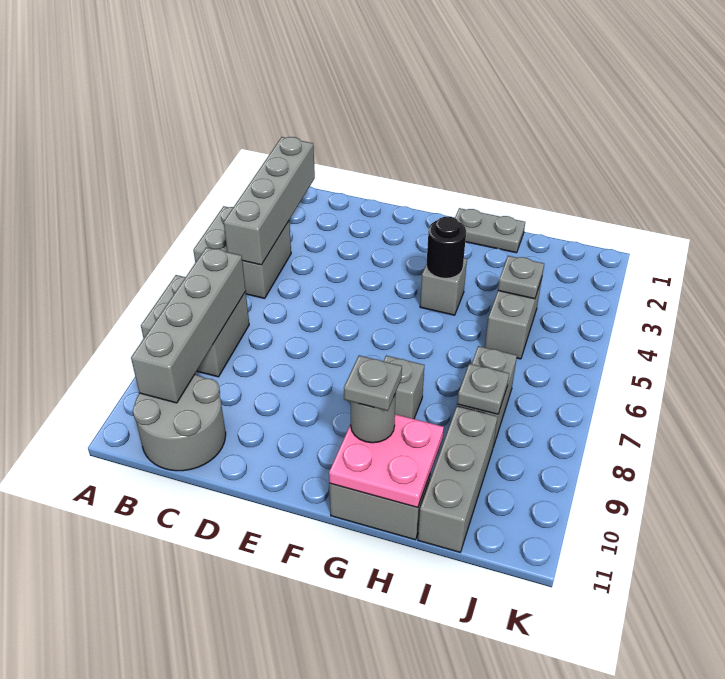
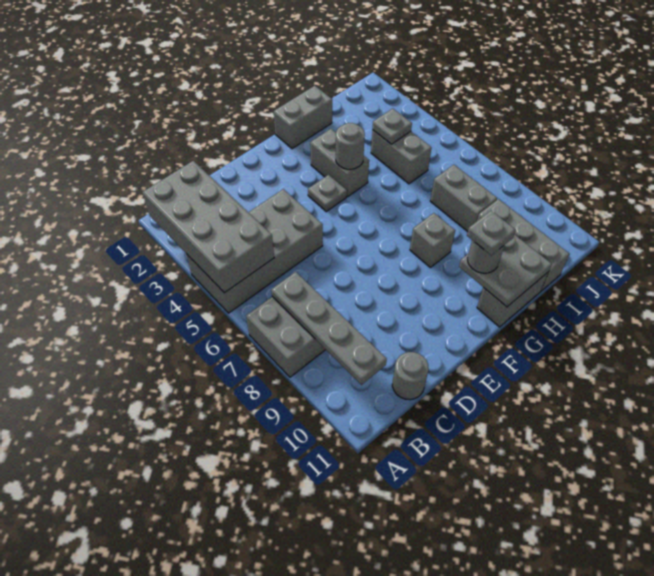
grey 2x2 brick [193,206,291,298] -> grey 2x4 brick [186,189,323,313]
grey 1x4 brick [224,137,315,265] -> grey 2x4 brick [142,161,274,293]
grey 1x4 brick [131,247,246,403] -> grey 1x4 plate [271,272,387,385]
grey 2x2 round brick [133,374,226,471] -> grey 1x1 round brick [392,352,429,400]
grey 1x2 plate [455,208,525,253] -> grey 1x2 brick [274,86,332,149]
grey 1x1 brick [420,258,467,315] -> grey 1x2 brick [310,129,369,196]
black 1x1 round brick [426,217,466,278] -> grey 1x1 round brick [336,123,365,169]
pink 2x2 plate [329,414,444,508] -> grey 2x2 plate [459,234,552,307]
grey 1x1 plate [457,364,509,414] -> grey 1x1 plate moved to [308,175,347,211]

